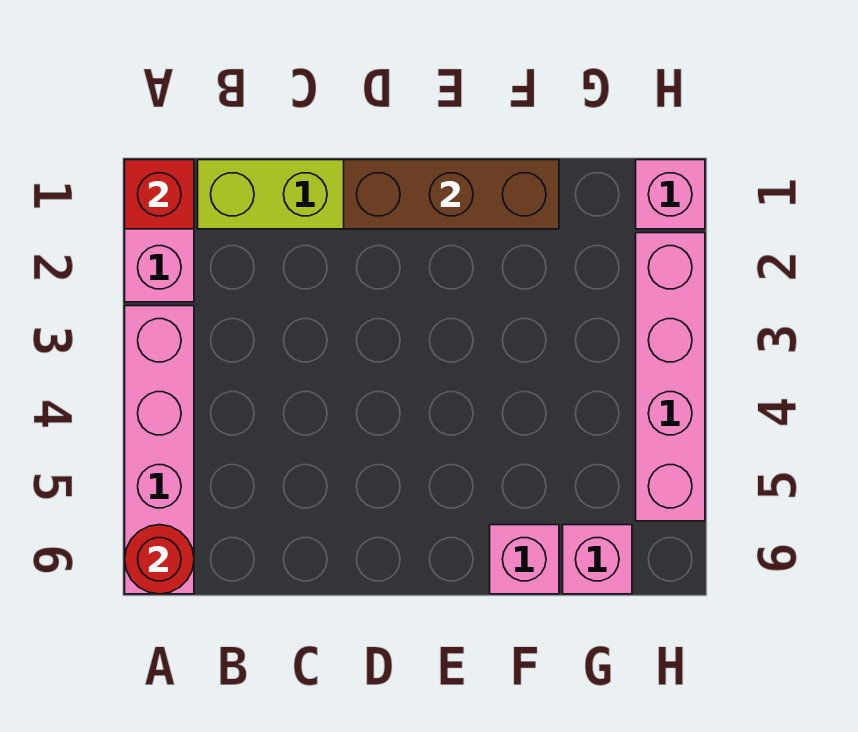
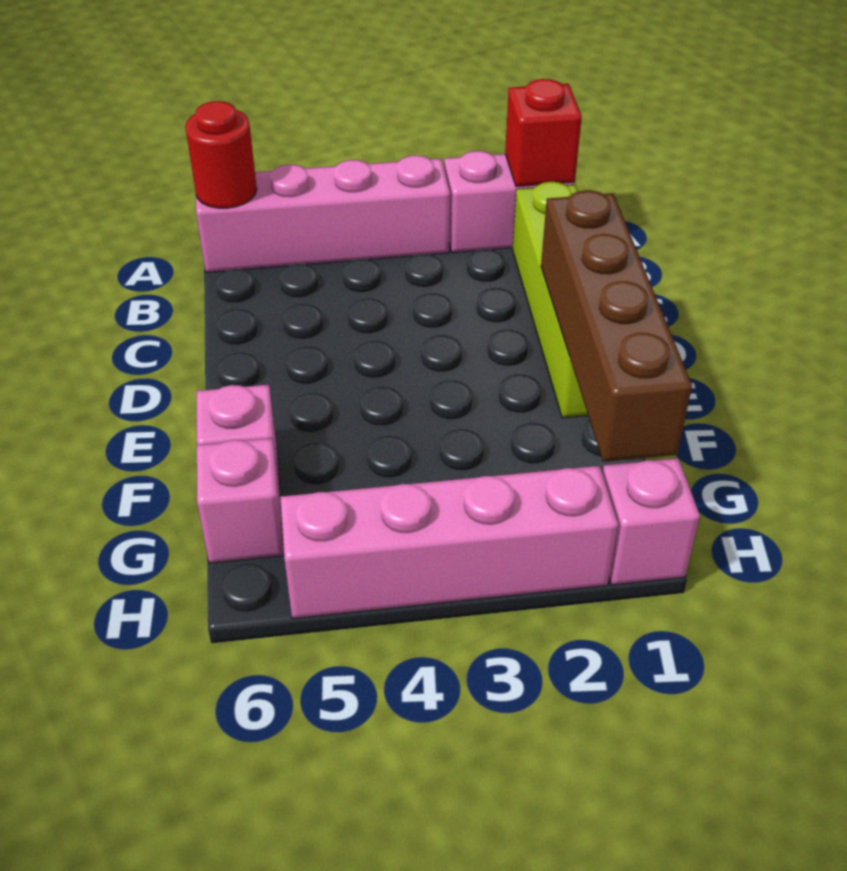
brown 1x3 brick [344,160,559,229] -> brown 1x4 brick [541,190,692,462]

